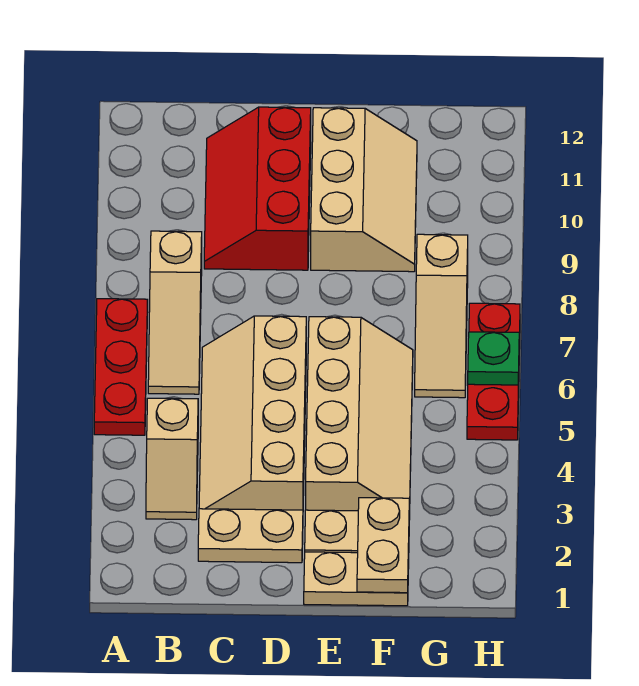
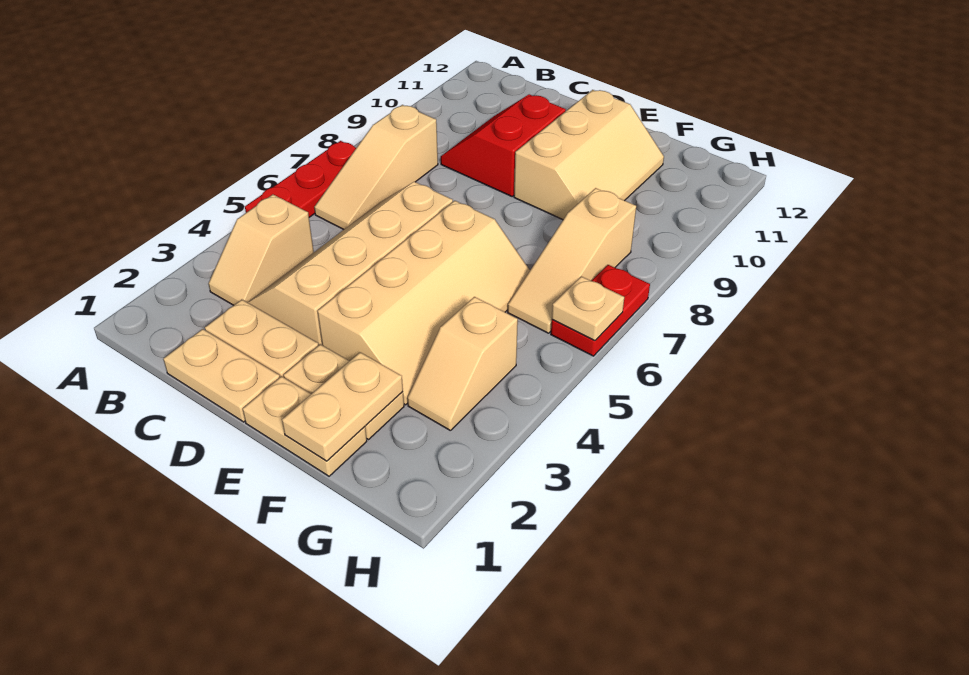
none -> tan 1x2 plate [163,329,280,422]
red 2x3 slope [204,107,311,270] -> red 2x2 slope [441,94,566,196]
none -> tan 1x2 slope [407,297,518,431]
red 1x3 plate [467,303,520,440] -> red 1x2 plate [551,265,650,356]
green 1x1 plate [468,332,519,385] -> tan 1x1 plate [552,276,624,341]

